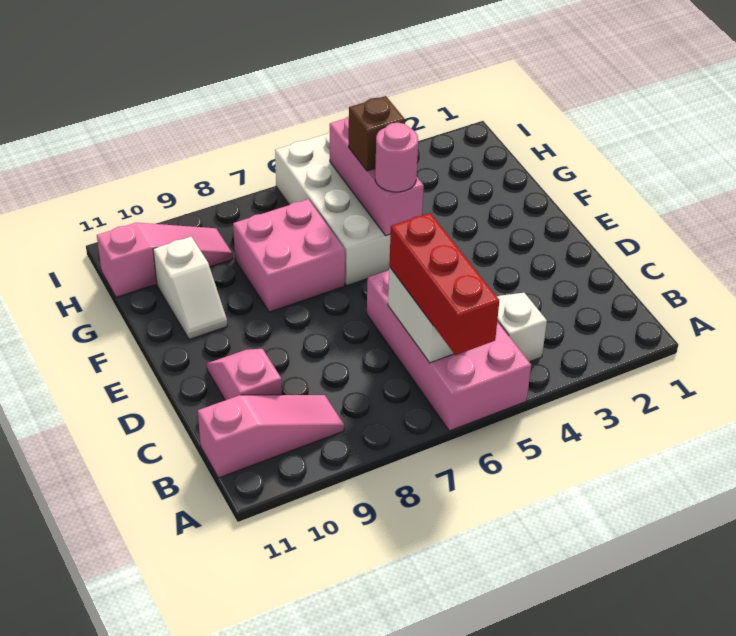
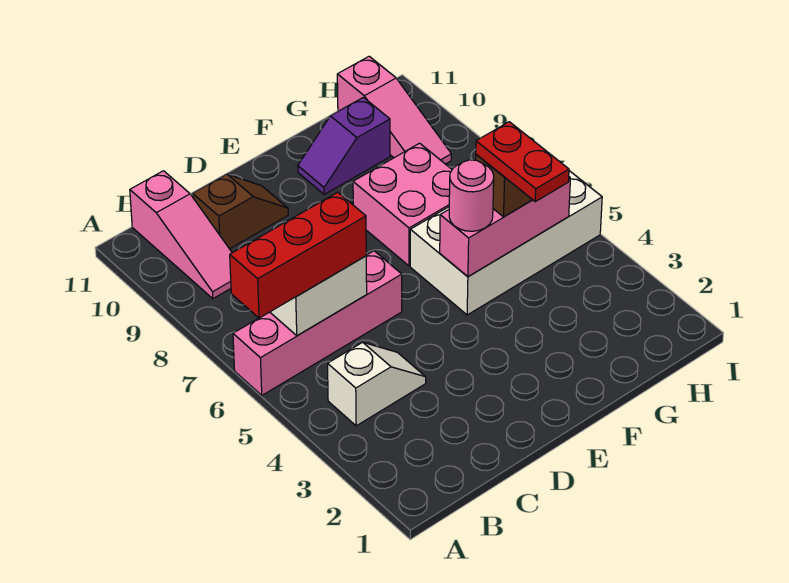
pink 2x4 brick [367,270,531,431] -> pink 1x4 brick [233,251,402,395]
pink 1x2 slope [207,349,282,400] -> brown 1x2 slope [193,174,288,249]
white 1x2 slope [153,237,227,339] -> purple 1x2 slope [298,97,390,194]
none -> red 1x2 plate [476,122,569,202]

